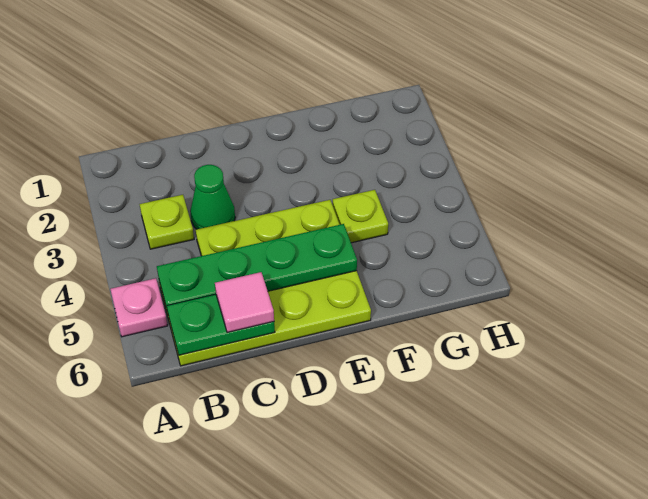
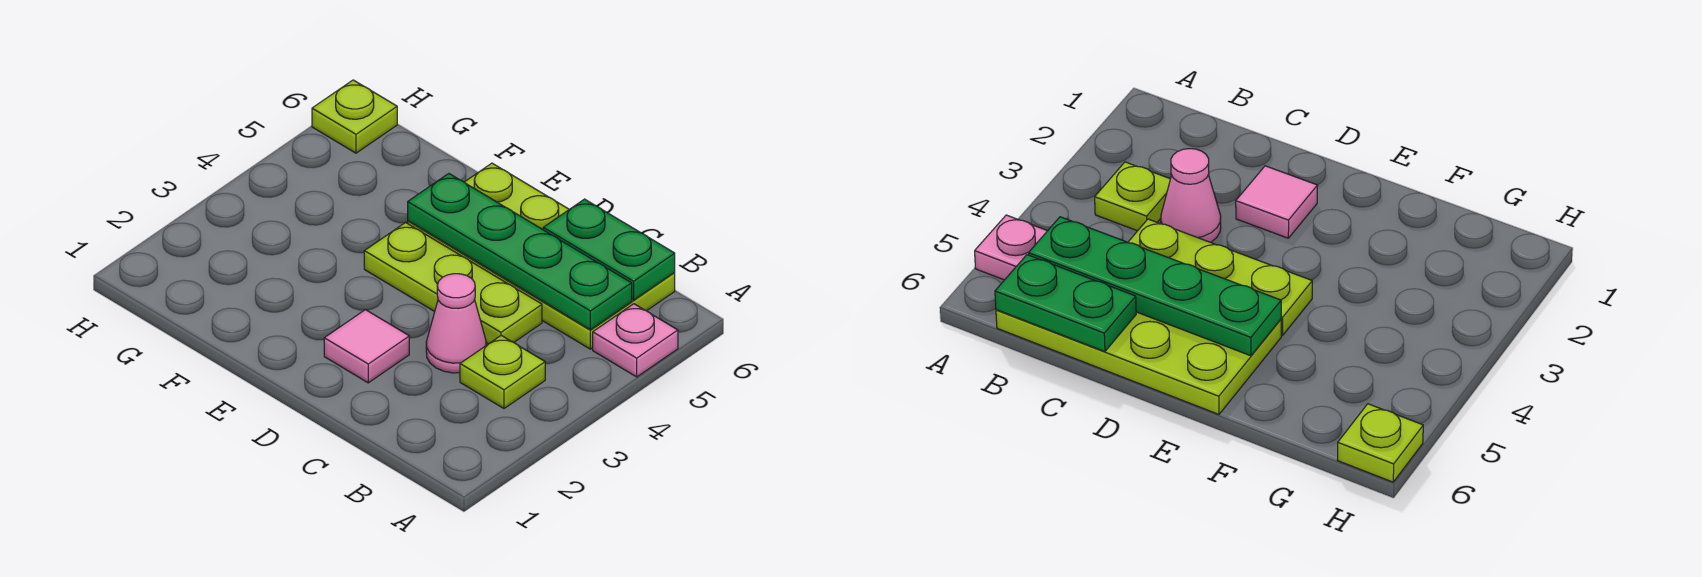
green 1x1 cone [190,165,235,229] -> pink 1x1 cone [426,274,486,373]
pink 1x1 tile [215,272,274,333] -> pink 1x1 tile moved to [324,310,409,383]
lime 1x1 plate [333,190,388,243] -> lime 1x1 plate moved to [312,80,397,153]

